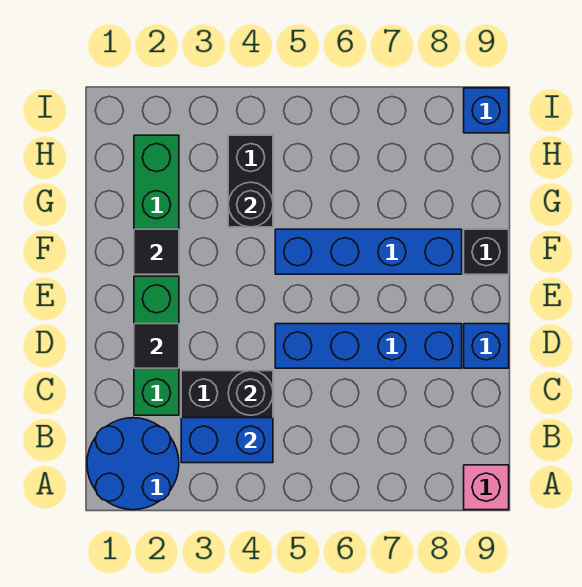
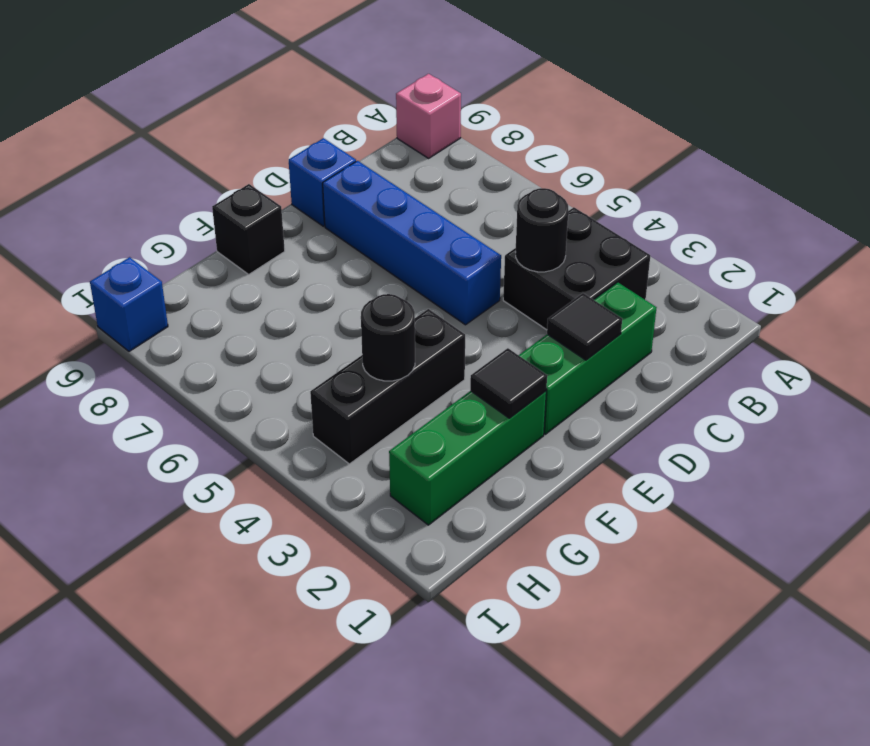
blue 2x2 round brick [87,418,179,510] -> none
blue 1x2 brick [181,418,273,463] -> none
blue 1x4 brick [275,229,462,274] -> none
black 1x2 brick [228,135,273,227] -> black 1x3 brick [310,309,465,464]

